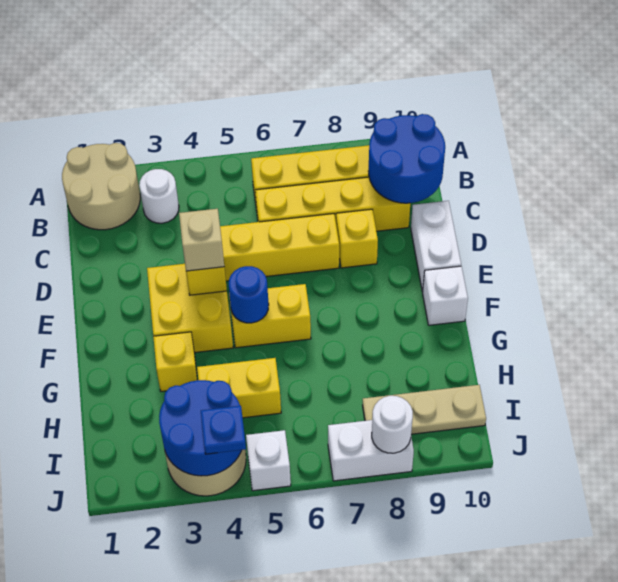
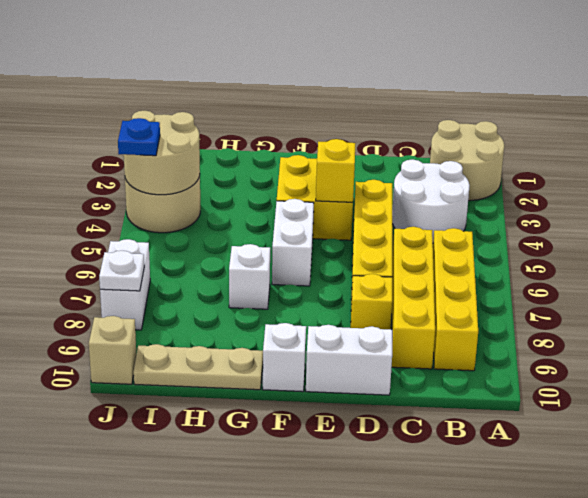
white 1x1 round brick [139,169,179,223] -> white 2x2 round brick [392,159,470,239]
blue 2x2 round brick [369,114,445,203] -> none
tan 1x1 brick [179,209,224,271] -> tan 1x1 brick moved to [89,316,136,384]
yellow 1x2 brick [229,284,311,348] -> white 1x2 brick [272,199,314,286]
blue 1x1 round brick [229,266,269,323] -> none
yellow 1x1 brick [153,332,197,391] -> none
yellow 1x2 brick [197,358,281,418] -> none
blue 2x2 round brick [159,380,242,476] -> tan 2x2 round brick [124,111,200,195]
tan 1x3 plate [363,385,486,434] -> tan 1x3 plate turned to [133,344,263,390]
white 1x1 brick [246,430,291,491] -> white 1x1 brick moved to [229,244,270,309]
white 1x1 round brick [372,396,413,453] -> white 1x1 plate [99,251,144,291]

